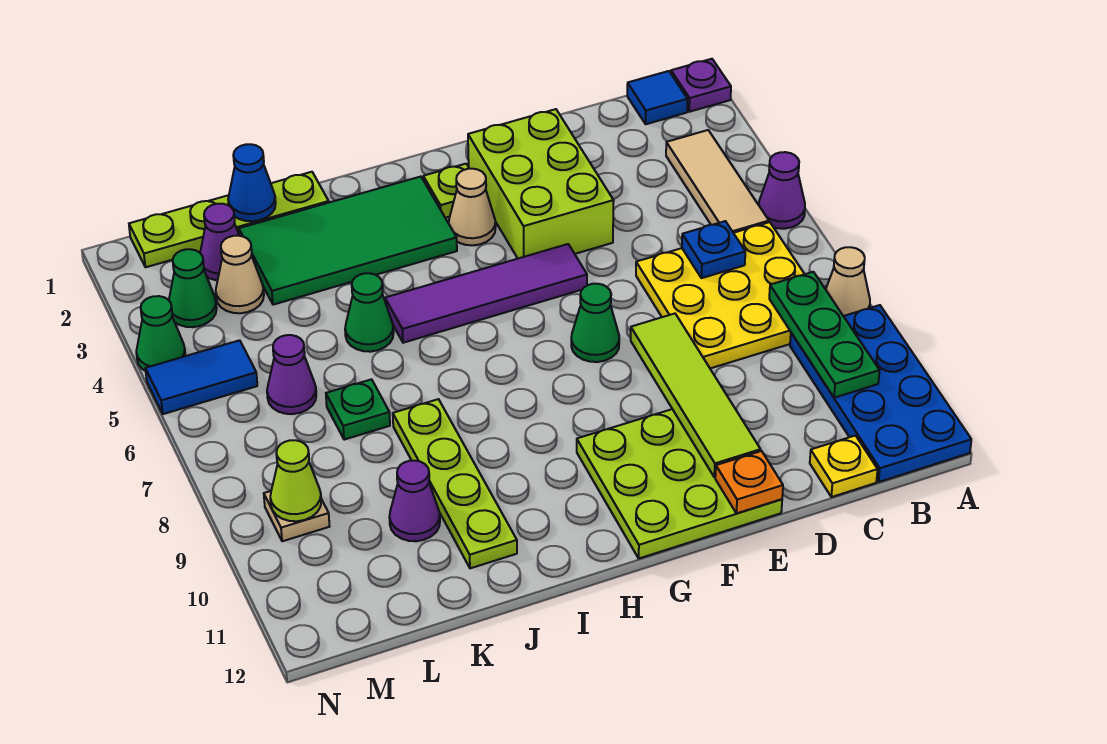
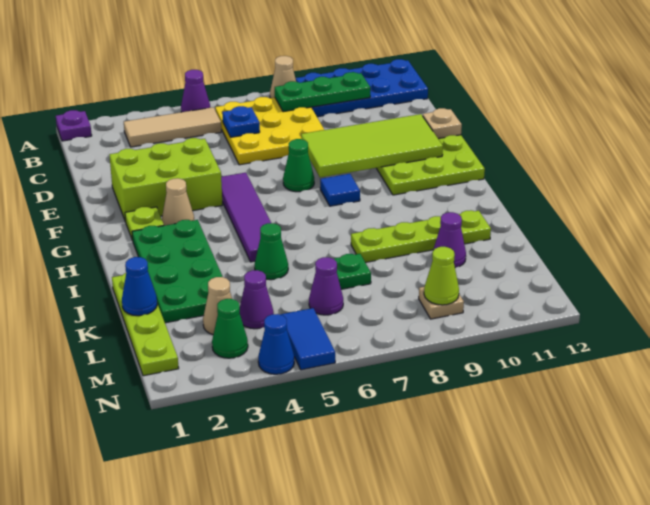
blue 1x1 tile [627,71,688,124] -> blue 1x1 tile moved to [320,174,360,206]
yellow 1x1 plate [810,436,878,497] -> none
lime 1x4 tile [631,314,761,477] -> lime 2x4 tile [301,114,443,178]
orange 1x1 plate [715,451,783,513] -> tan 1x1 plate [423,108,462,139]
green 2x4 tile [239,177,457,305] -> green 2x4 plate [132,220,223,323]
purple 1x1 cone [200,204,239,281] -> purple 1x1 cone moved to [240,270,274,329]
green 1x1 cone [136,296,186,371] -> blue 1x1 cone [258,314,294,374]

